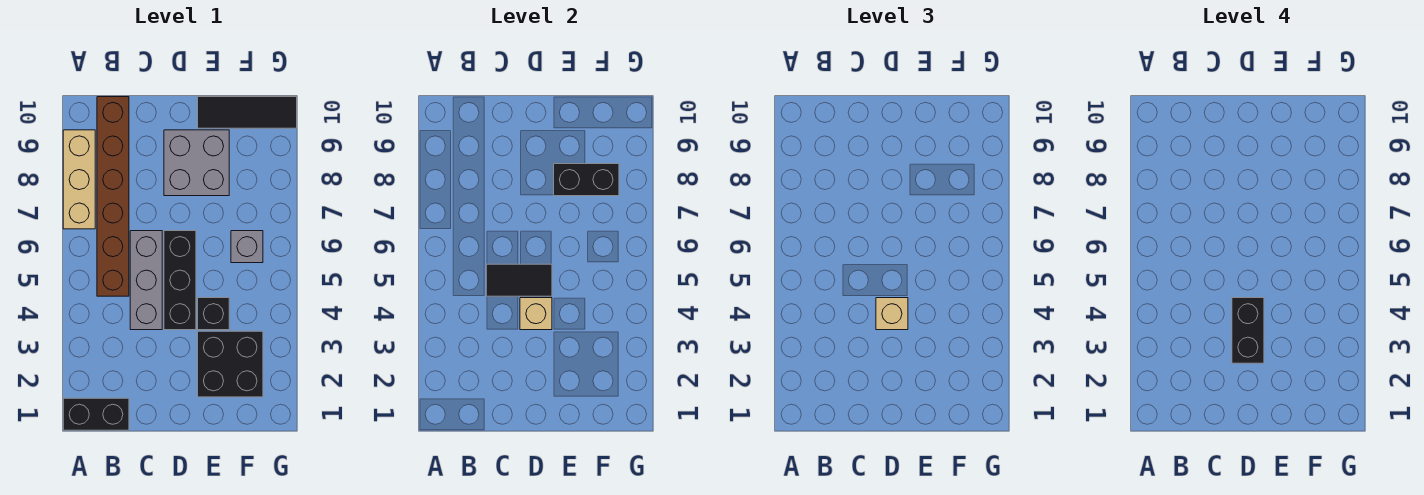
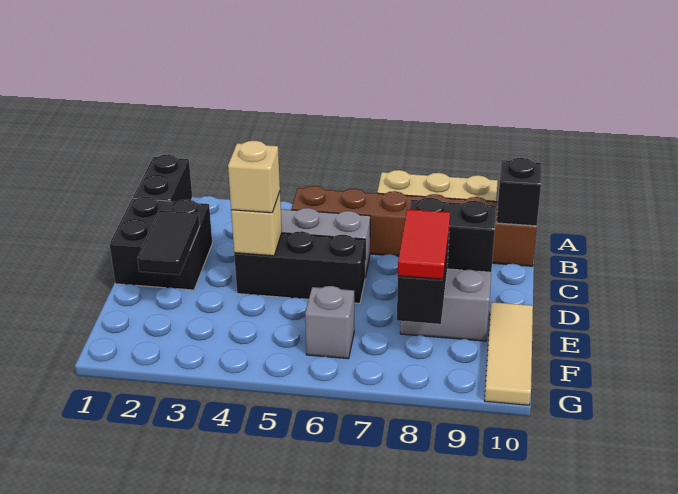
black 1x2 tile [486,264,552,296] -> black 1x2 tile moved to [137,210,200,275]
black 1x2 brick [1232,298,1264,363] -> black 1x2 brick moved to [409,198,496,272]
black 2x2 brick [198,331,263,397] -> black 2x2 brick moved to [110,197,212,290]
black 1x1 brick [198,298,229,330] -> black 1x1 brick moved to [497,158,541,226]
none -> red 1x2 tile [398,209,450,279]
black 1x3 tile [198,97,297,128] -> tan 1x3 tile [485,302,533,405]

